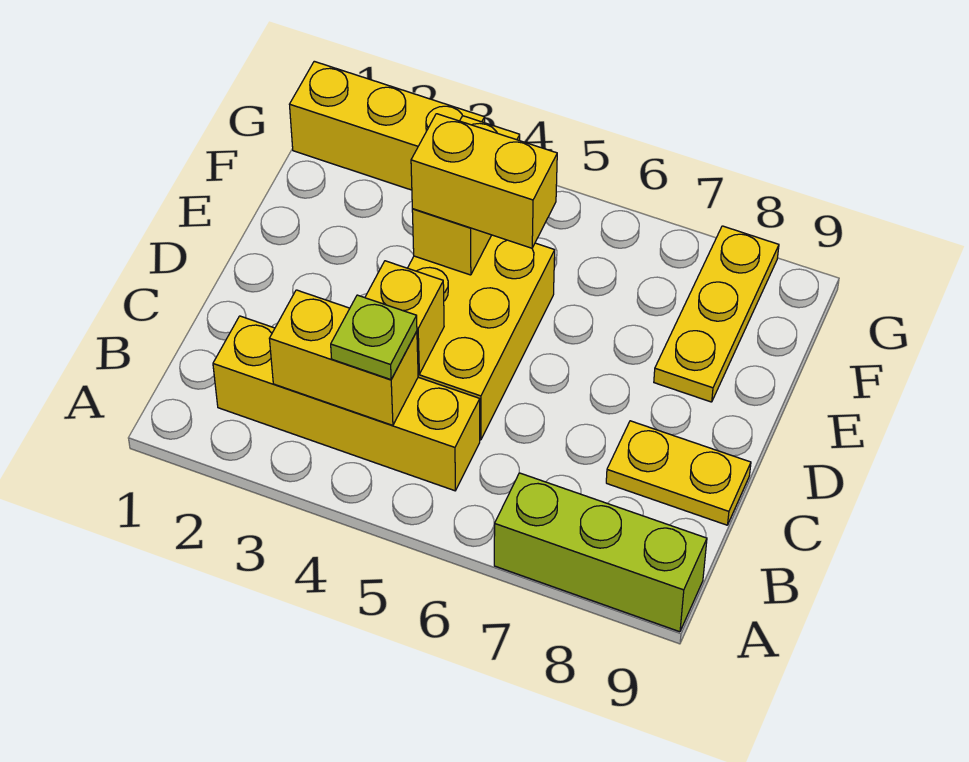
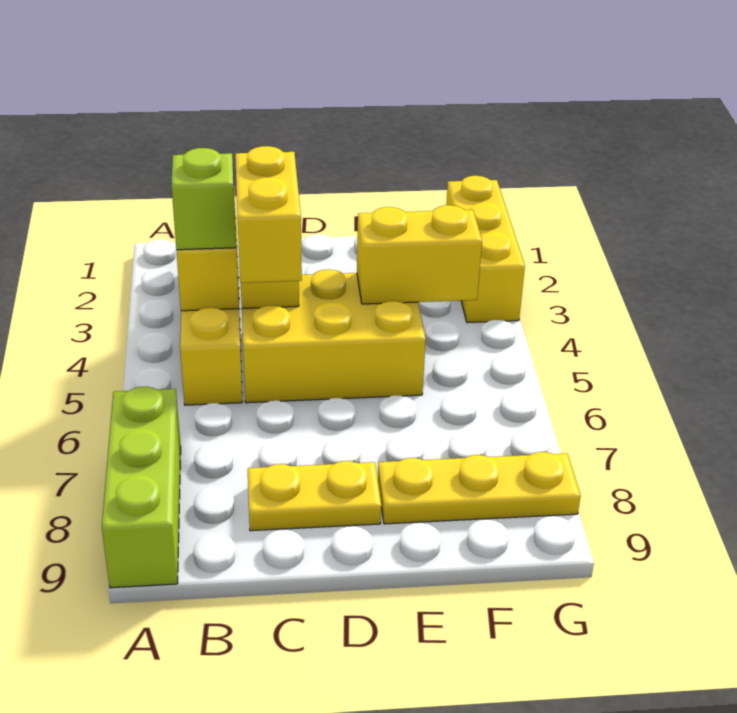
lime 1x1 plate [331,295,417,380] -> lime 1x1 brick [171,148,236,250]
yellow 1x2 plate [606,421,751,525] -> yellow 1x2 plate turned to [248,461,381,531]
yellow 1x2 brick [411,114,557,248] -> yellow 1x2 brick moved to [235,146,302,283]

